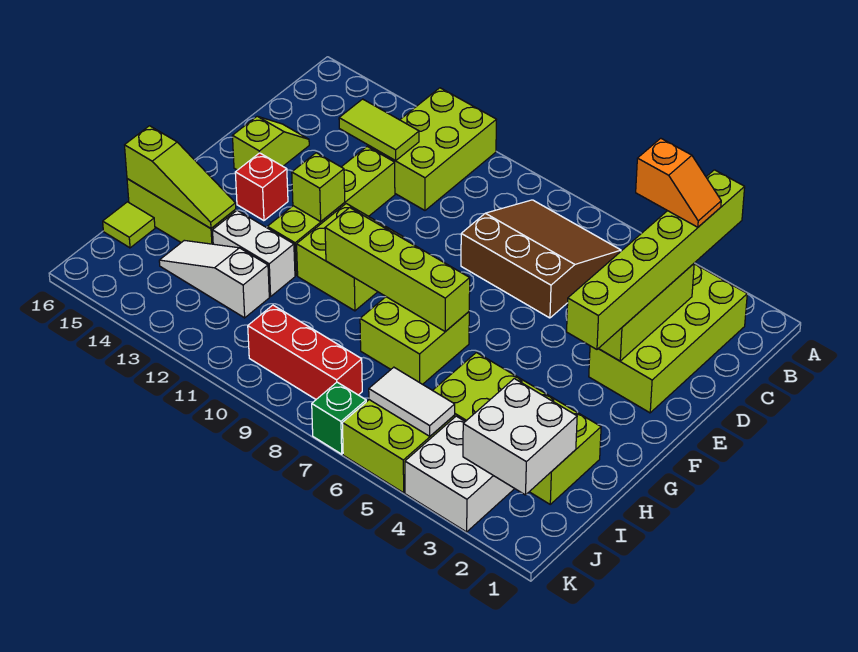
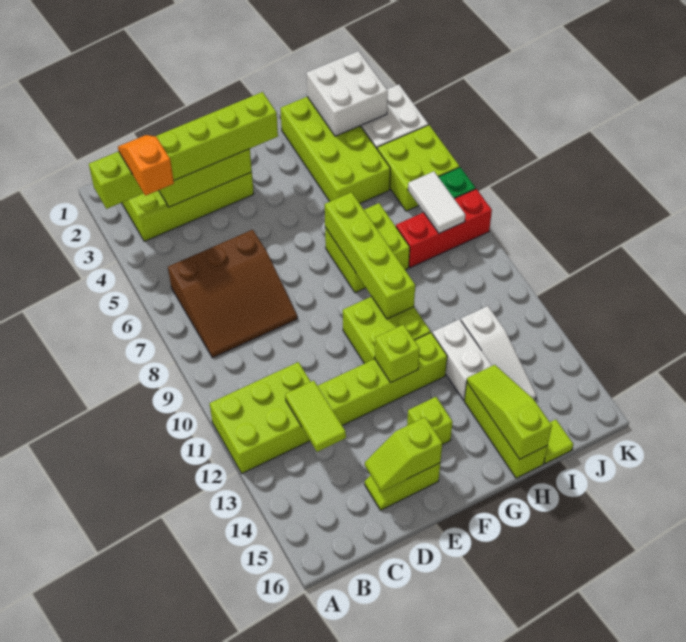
brown 3x3 slope [461,200,621,318] -> brown 3x3 slope turned to [168,230,297,358]
none -> lime 1x2 slope [365,417,442,492]
red 1x1 brick [235,153,288,221] -> lime 1x1 brick [407,397,453,445]
white 1x2 tile [369,367,455,436] -> white 1x2 tile moved to [408,171,465,233]
red 1x3 brick [248,305,362,399] -> red 1x3 brick turned to [396,189,492,268]

